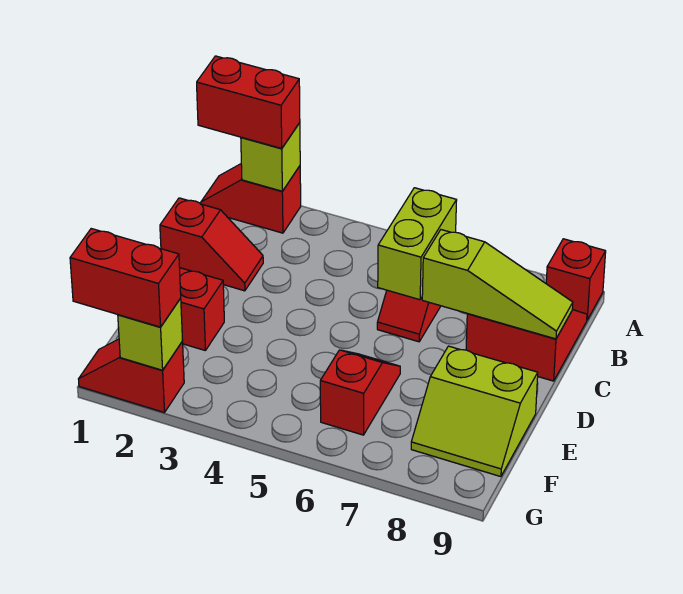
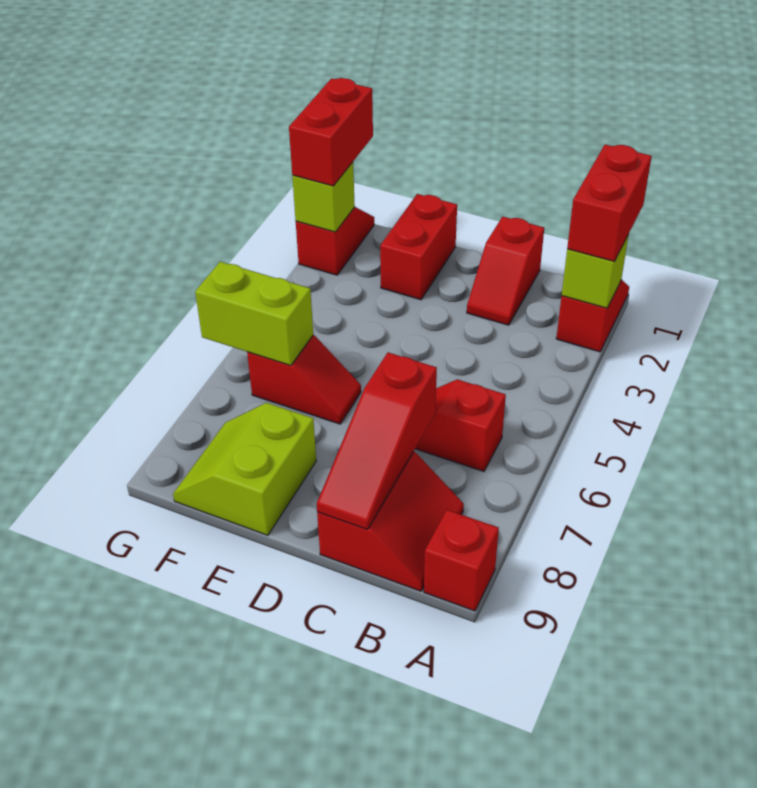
lime 1x2 brick [378,188,457,300] -> lime 1x2 brick moved to [195,262,313,366]
lime 1x3 slope [422,230,573,339] -> red 1x3 slope [317,353,437,529]

